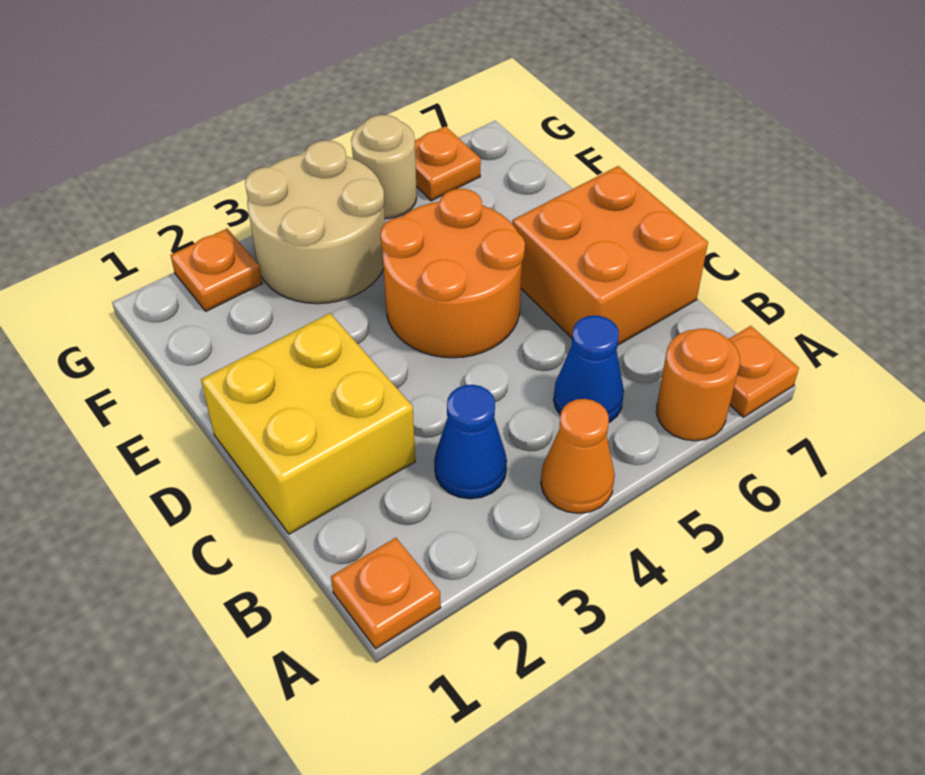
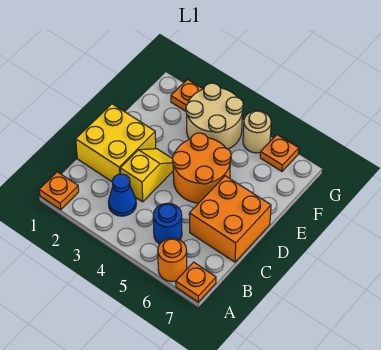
orange 1x1 cone [541,399,615,513] -> none
blue 1x1 cone [554,316,624,422] -> blue 1x1 round brick [153,203,182,244]
none -> yellow 1x2 slope [120,149,173,202]

